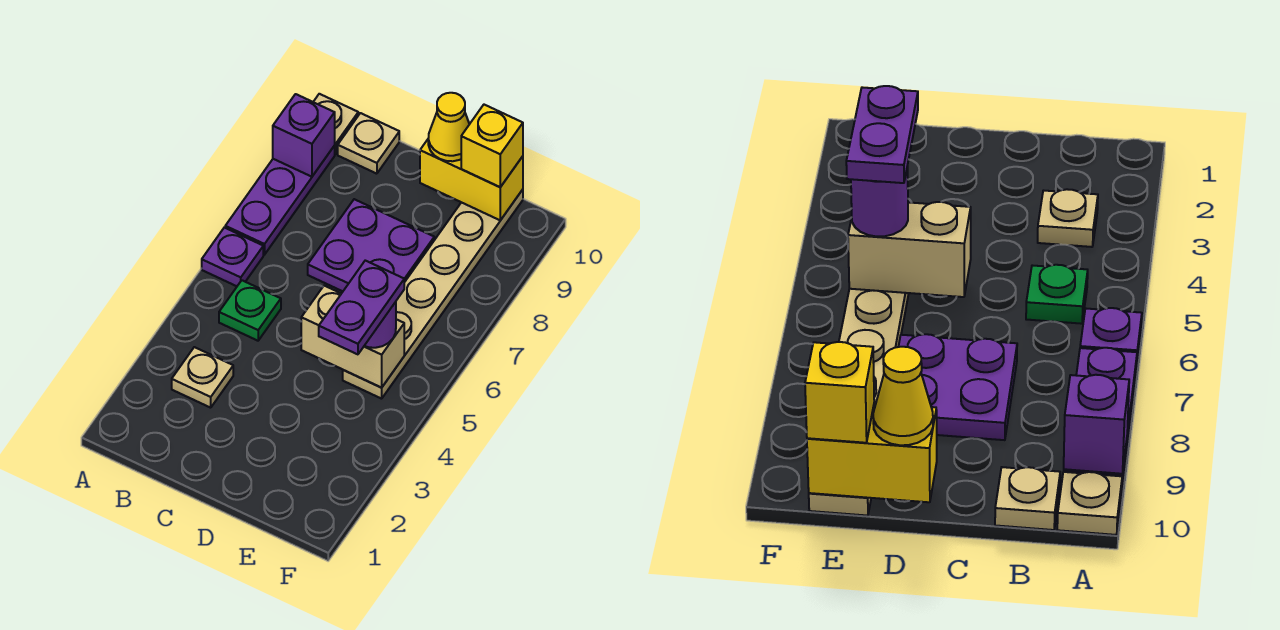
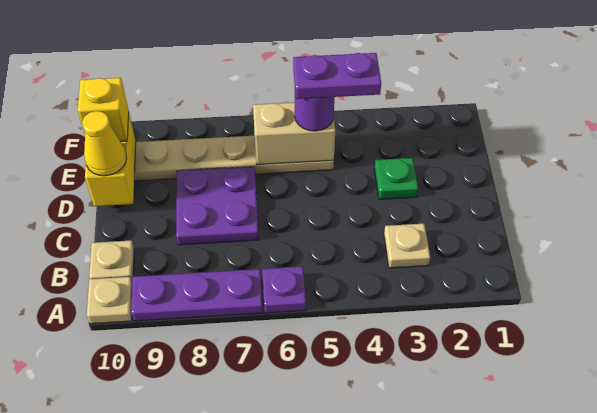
purple 1x1 brick [273,94,335,177] -> none
green 1x1 plate [219,280,281,341] -> green 1x1 plate moved to [374,158,418,199]
tan 1x2 brick [301,286,404,388] -> tan 1x2 brick turned to [253,103,335,165]

